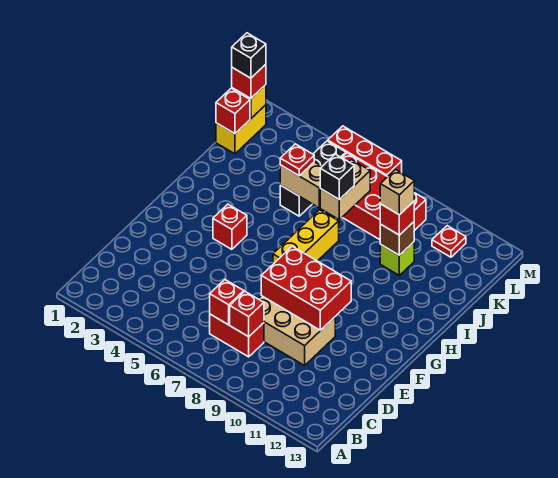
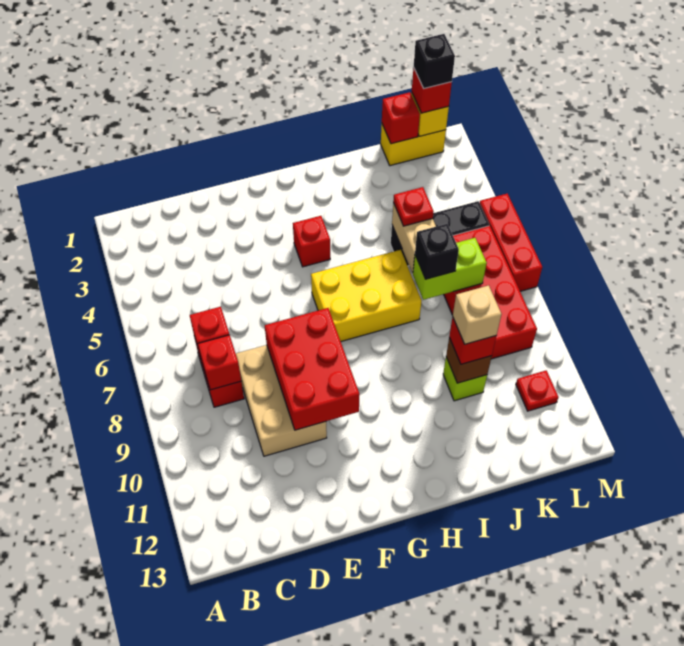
yellow 1x3 brick [273,210,339,264] -> yellow 2x3 brick [311,250,421,341]
tan 1x2 brick [320,159,370,219] -> lime 1x2 brick [413,238,487,300]

